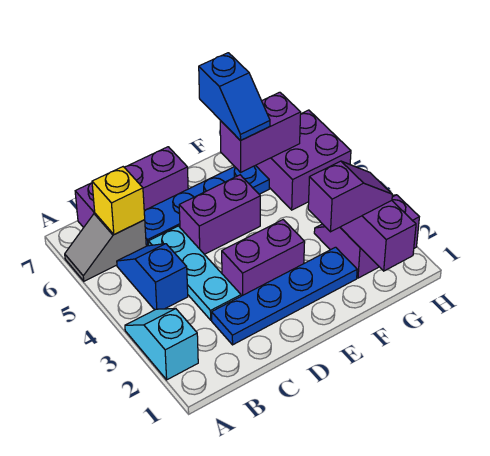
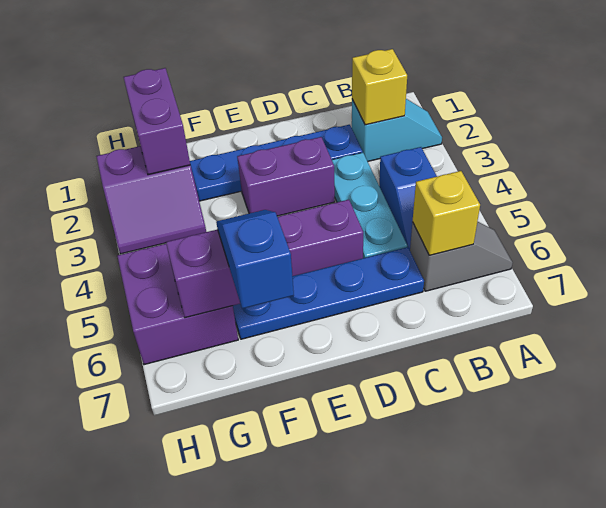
cyan 1x2 slope [125,309,198,380] -> cyan 1x2 slope turned to [352,99,442,161]
none -> yellow 1x1 brick [352,49,407,125]
purple 1x3 brick [75,147,188,228] -> none
purple 1x2 slope [308,161,392,232] -> none

